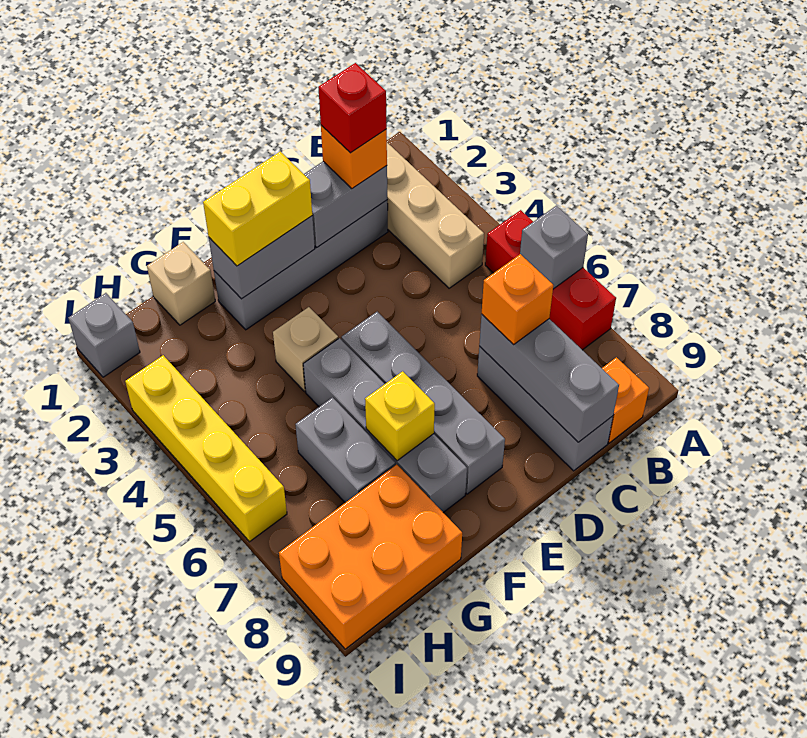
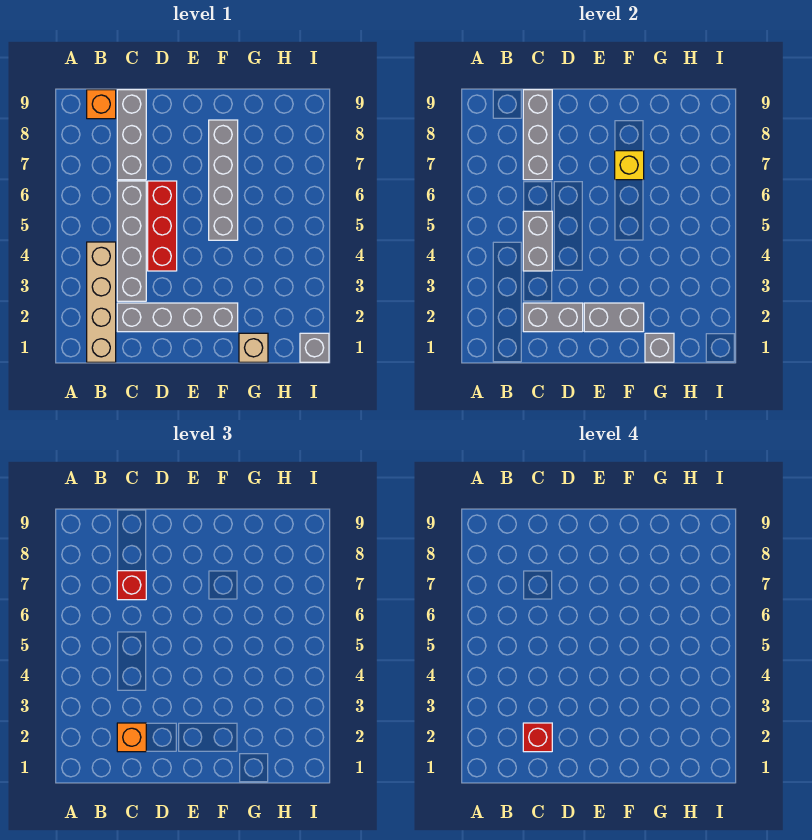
red 1x3 brick [485,210,616,350] -> red 1x3 brick moved to [148,181,177,271]
grey 1x1 brick [520,206,588,289] -> grey 1x1 brick moved to [645,333,674,362]
orange 1x1 brick [482,254,553,345] -> red 1x1 brick [117,571,146,600]
yellow 1x2 brick [203,152,312,266] -> none
grey 1x4 brick [341,312,505,494] -> grey 1x4 brick moved to [117,181,146,301]
tan 1x1 brick [273,307,338,392] -> none
grey 1x2 brick [295,398,395,503] -> grey 1x2 brick moved to [523,211,552,271]
orange 2x3 brick [279,465,462,649] -> none
yellow 1x4 brick [125,355,287,542] -> none

